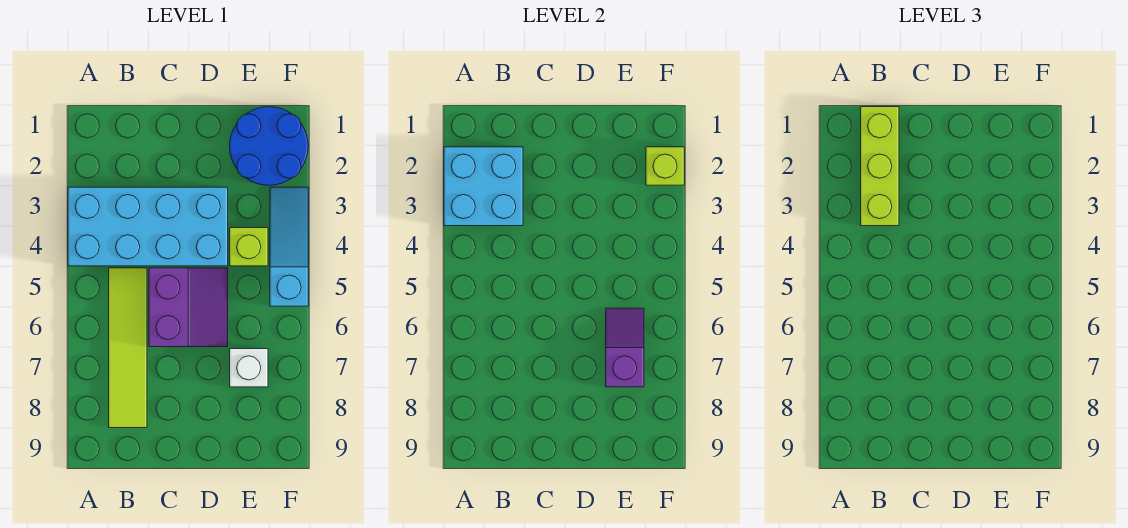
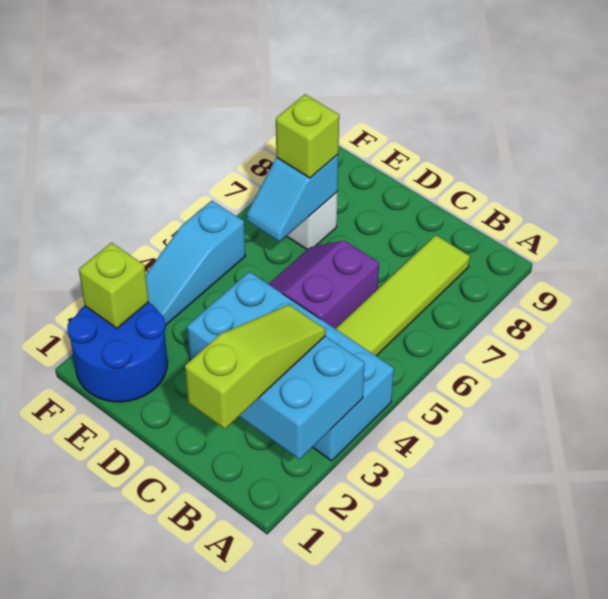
lime 1x3 brick [861,107,899,226] -> lime 1x3 slope [185,305,326,429]
lime 1x1 brick [230,228,268,266] -> lime 1x1 brick moved to [276,94,339,178]
purple 1x2 slope [606,308,644,387] -> cyan 1x2 slope [247,155,338,242]

